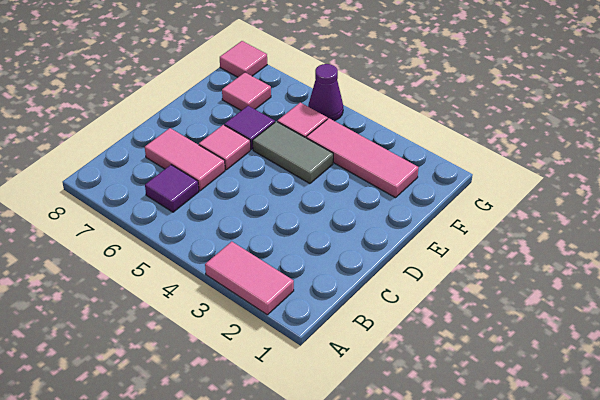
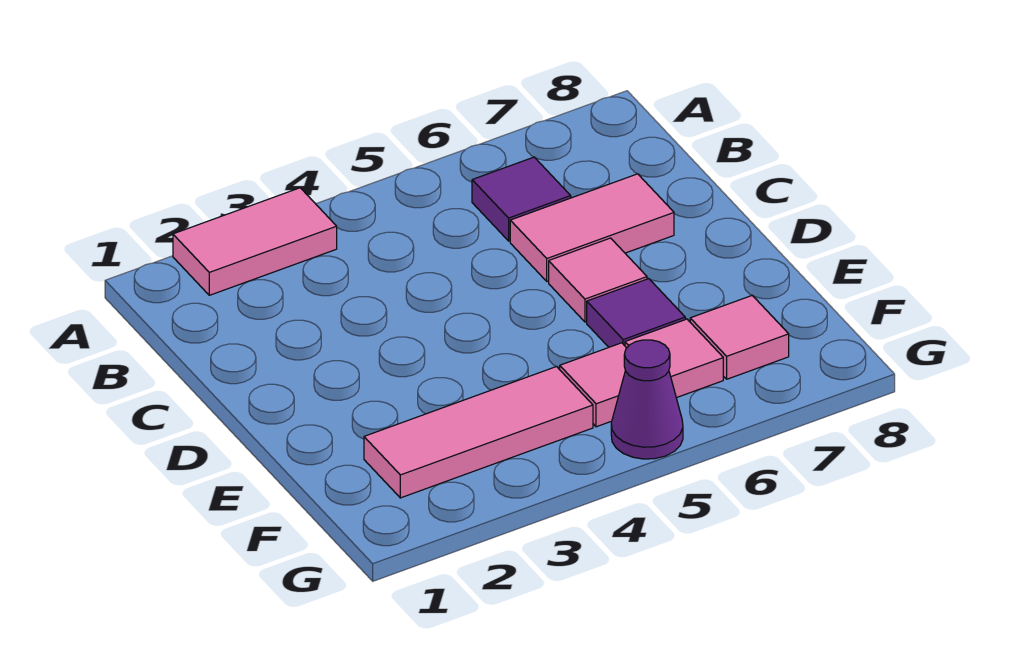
grey 1x2 tile [253,121,333,184] -> none
pink 1x1 tile [220,41,267,77] -> pink 1x1 tile moved to [625,319,723,398]

